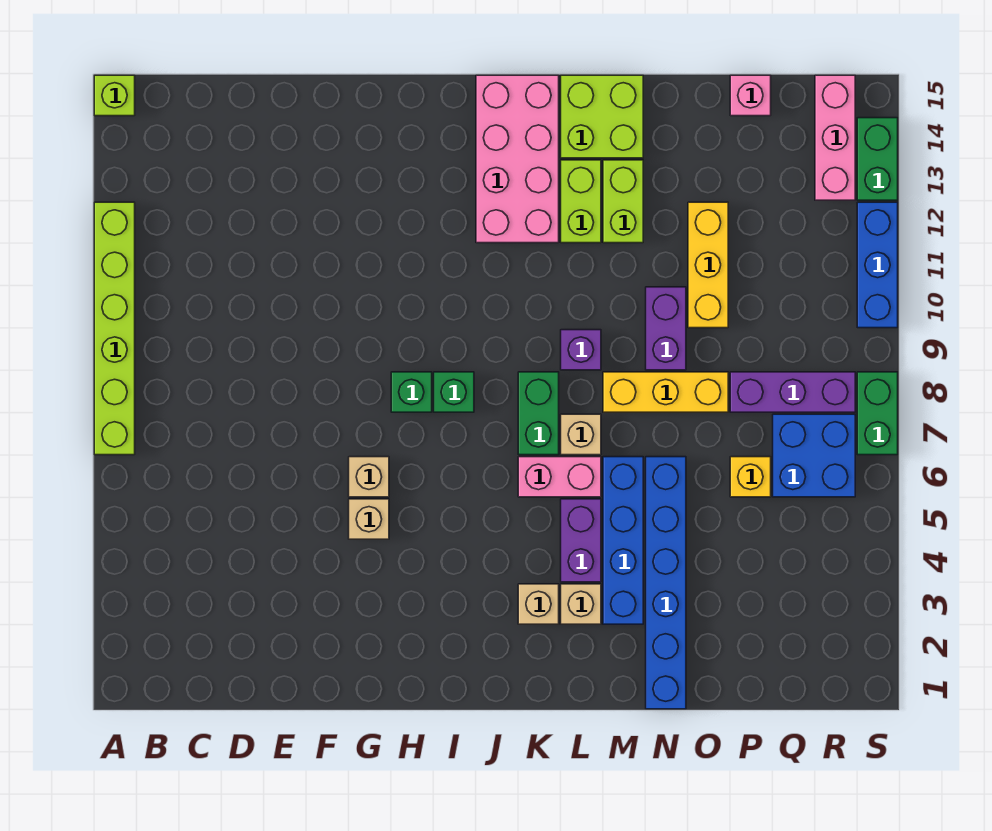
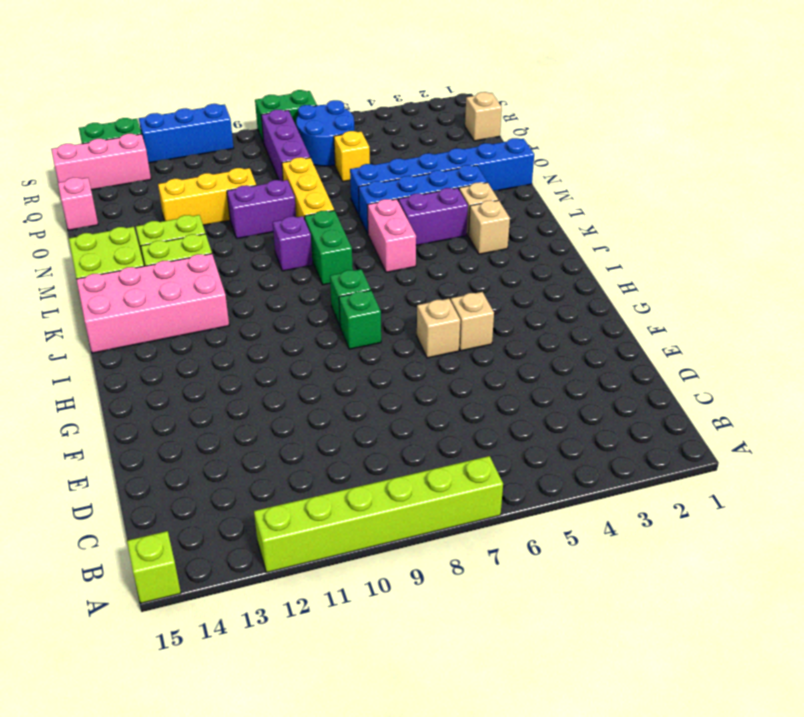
green 1x2 brick [518,372,559,455] -> green 1x2 brick turned to [305,210,353,285]
tan 1x1 brick [561,414,601,455] -> tan 1x1 brick moved to [465,92,502,141]
blue 2x2 brick [773,414,855,497] -> blue 2x2 round brick [296,100,354,166]

